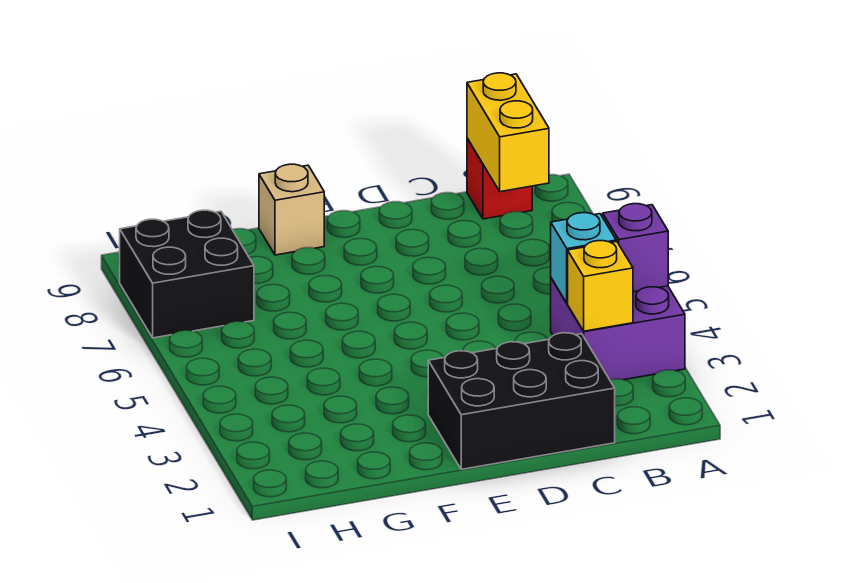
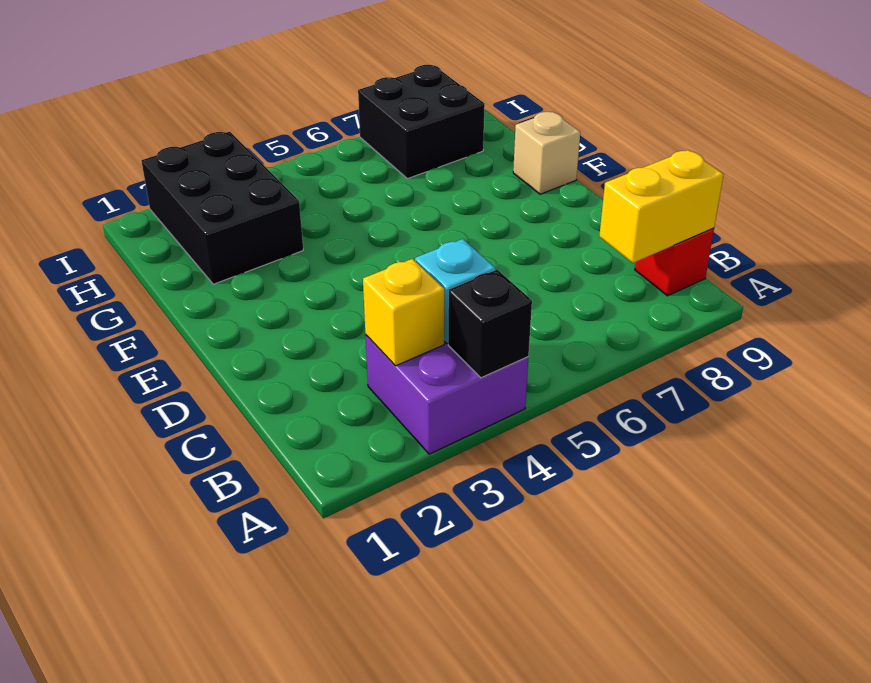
purple 1x1 brick [603,204,668,292] -> black 1x1 brick [448,270,532,378]
black 2x3 brick [428,333,615,469] -> black 2x3 brick moved to [141,132,303,284]

